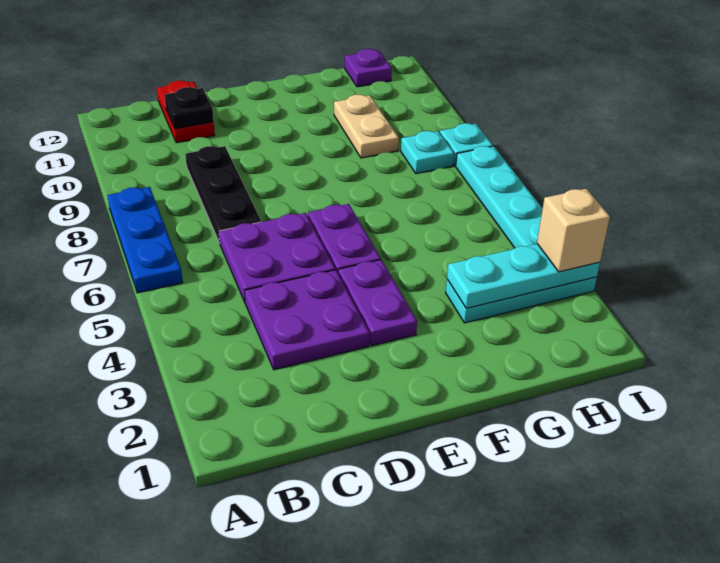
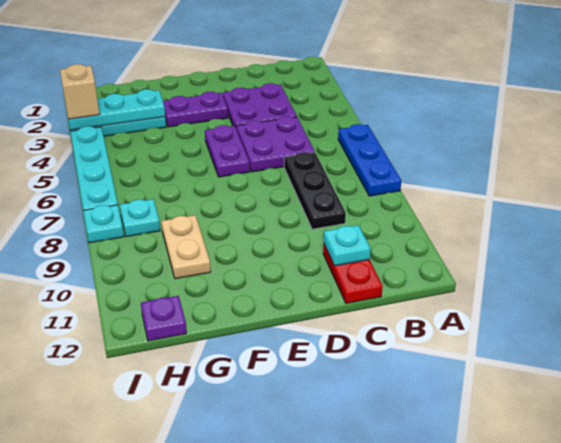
black 1x1 plate [164,87,214,129] -> cyan 1x1 plate [324,225,370,266]
purple 1x2 plate [338,260,417,346] -> purple 1x2 plate turned to [163,92,228,127]

